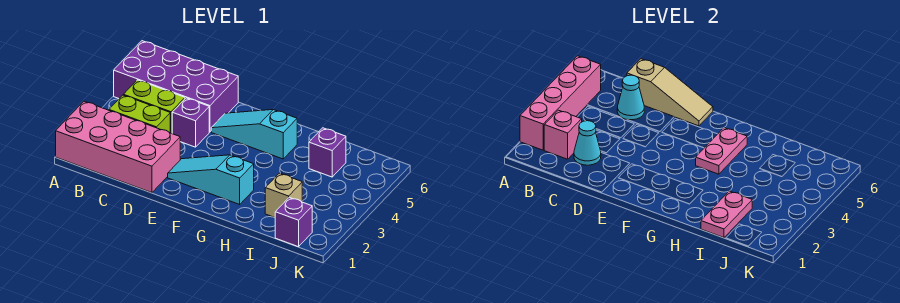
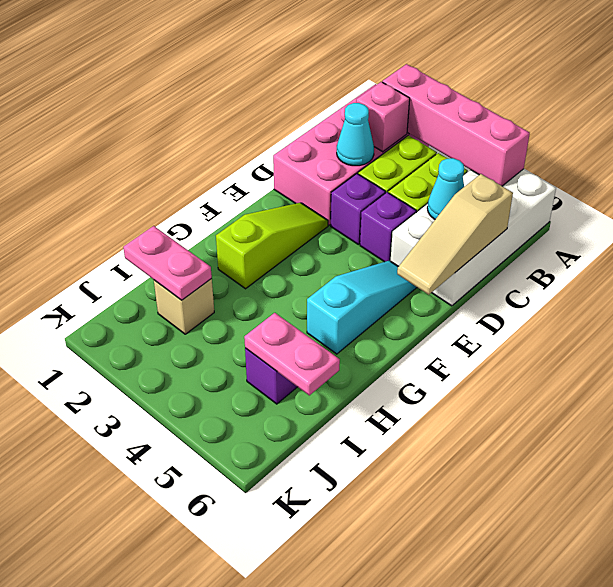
purple 2x4 brick [114,41,238,132] -> white 2x4 brick [391,169,556,306]
cyan 1x3 slope [168,155,254,204] -> lime 1x3 slope [216,203,328,289]
pink 1x2 plate [696,128,747,174] -> pink 1x2 plate moved to [244,313,340,395]
purple 1x1 brick [275,197,312,247] -> purple 1x1 brick moved to [331,174,385,245]

